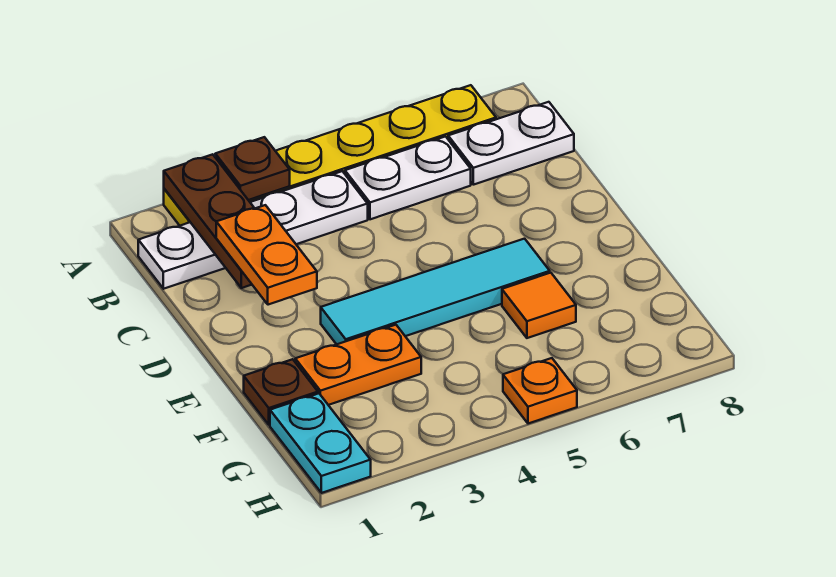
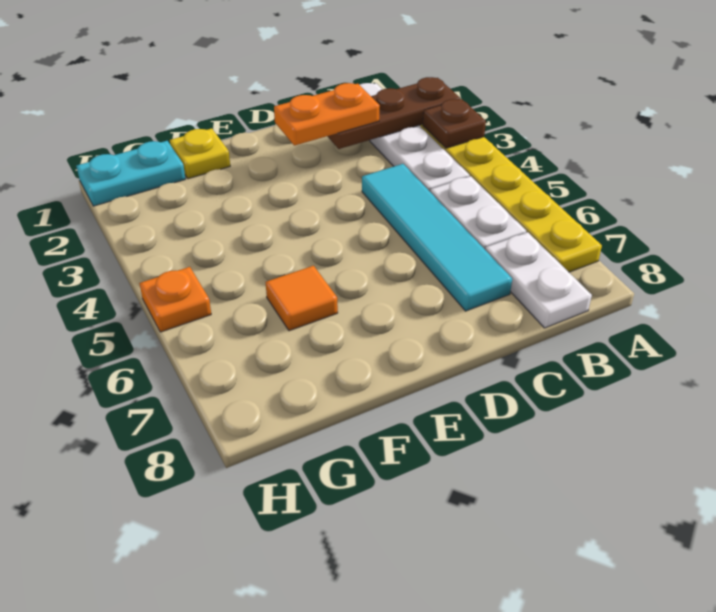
cyan 1x4 tile [321,239,550,344] -> cyan 1x4 tile moved to [362,164,512,311]
brown 1x1 plate [244,359,318,425] -> yellow 1x1 plate [170,128,230,179]
orange 1x2 plate [295,325,421,405] -> none

